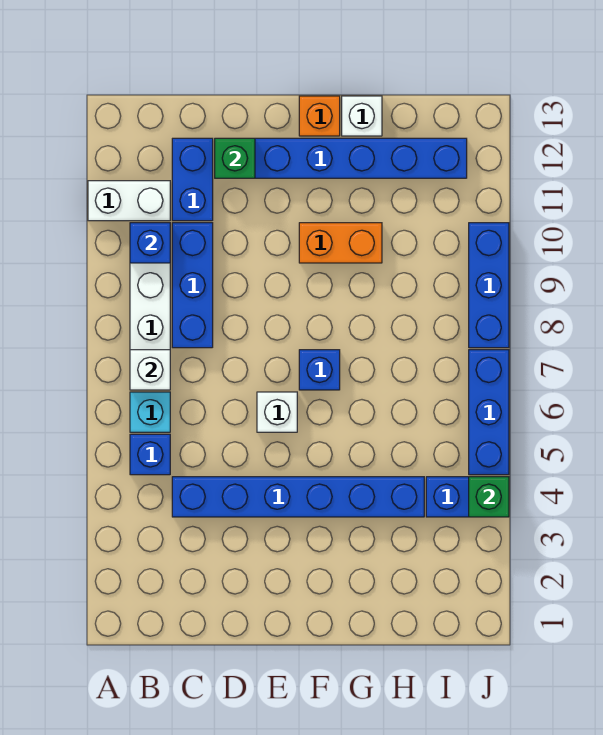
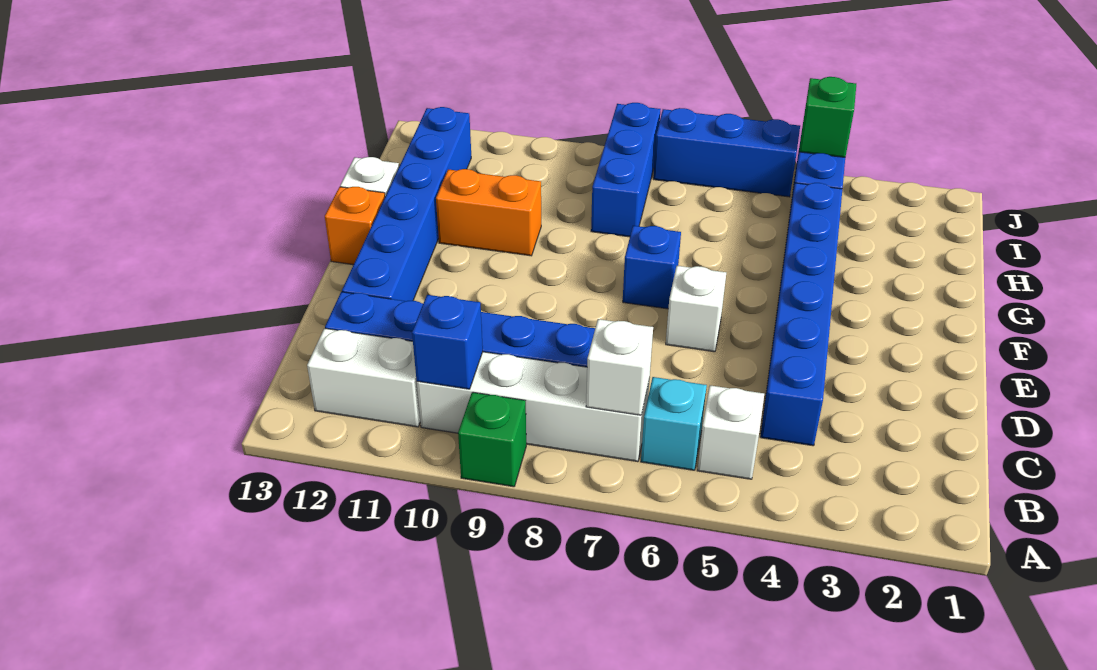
white 1x2 brick [88,181,170,221] -> white 1x2 brick turned to [307,328,420,427]
blue 1x1 brick [130,434,170,475] -> white 1x1 brick [697,385,764,479]
green 1x1 brick [215,138,255,178] -> green 1x1 brick moved to [458,392,526,487]
orange 1x2 brick [299,223,382,263] -> orange 1x2 brick turned to [436,169,541,256]
blue 1x3 brick [469,223,509,348] -> blue 1x3 brick turned to [591,103,661,237]

